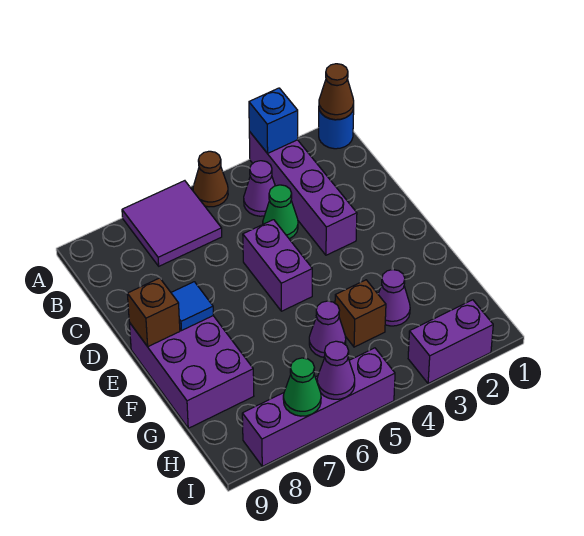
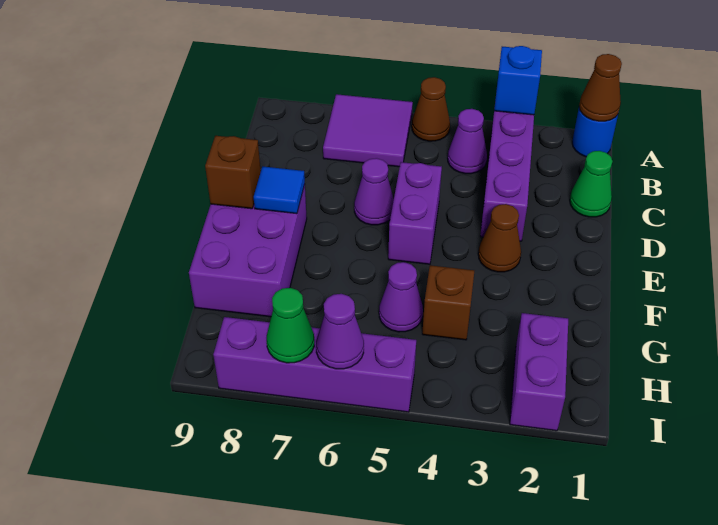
green 1x1 cone [263,185,298,239] -> green 1x1 cone moved to [570,151,612,217]
none -> brown 1x1 cone [478,204,521,272]
purple 1x1 cone [378,270,410,326] -> purple 1x1 cone moved to [354,158,394,225]
purple 1x2 brick [408,300,493,384] -> purple 1x2 brick turned to [510,313,568,431]

